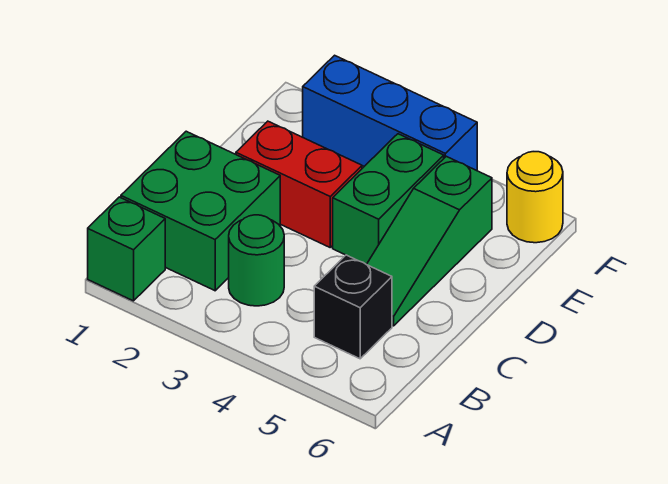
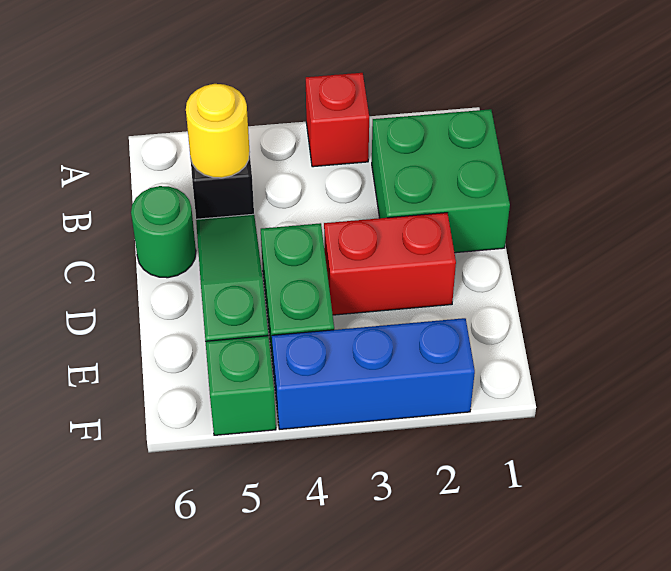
green 1x1 brick [88,197,165,301] -> green 1x1 brick moved to [206,336,276,435]
none -> red 1x1 brick [306,73,369,167]
green 1x1 round brick [229,215,284,306] -> green 1x1 round brick moved to [131,186,196,278]
yellow 1x1 round brick [507,152,563,243] -> yellow 1x1 round brick moved to [186,84,250,178]

